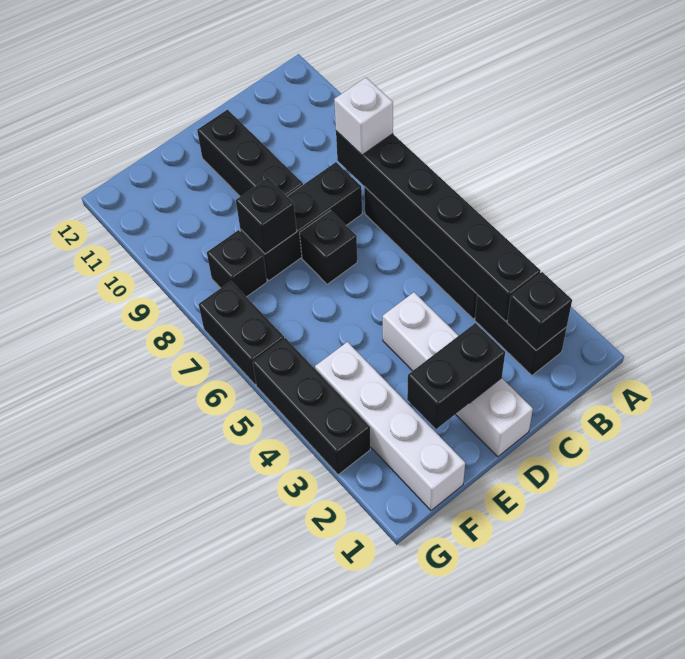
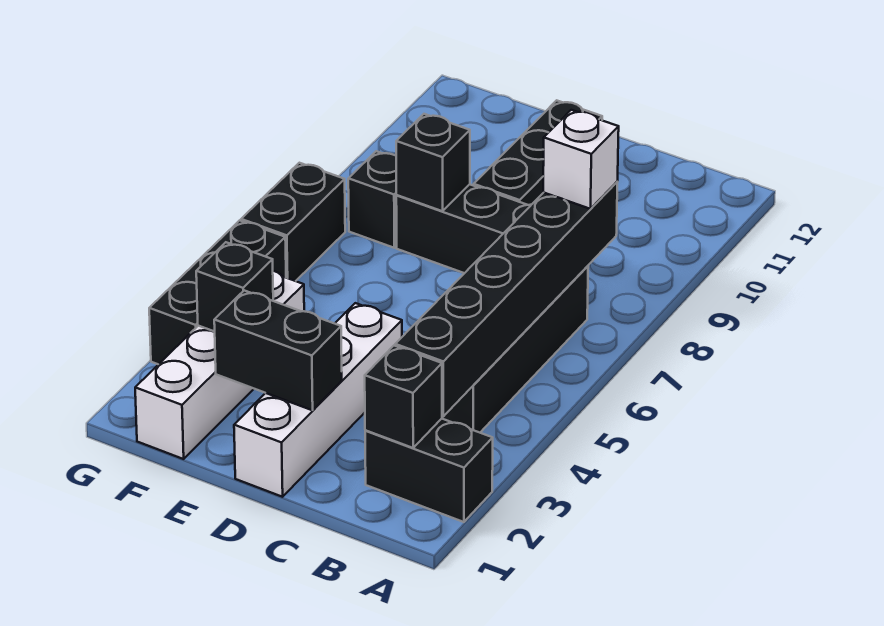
black 1x2 brick [475,295,567,375] -> black 1x2 brick turned to [365,419,493,522]
black 1x1 brick [300,211,357,284] -> black 1x1 brick moved to [196,242,273,332]

